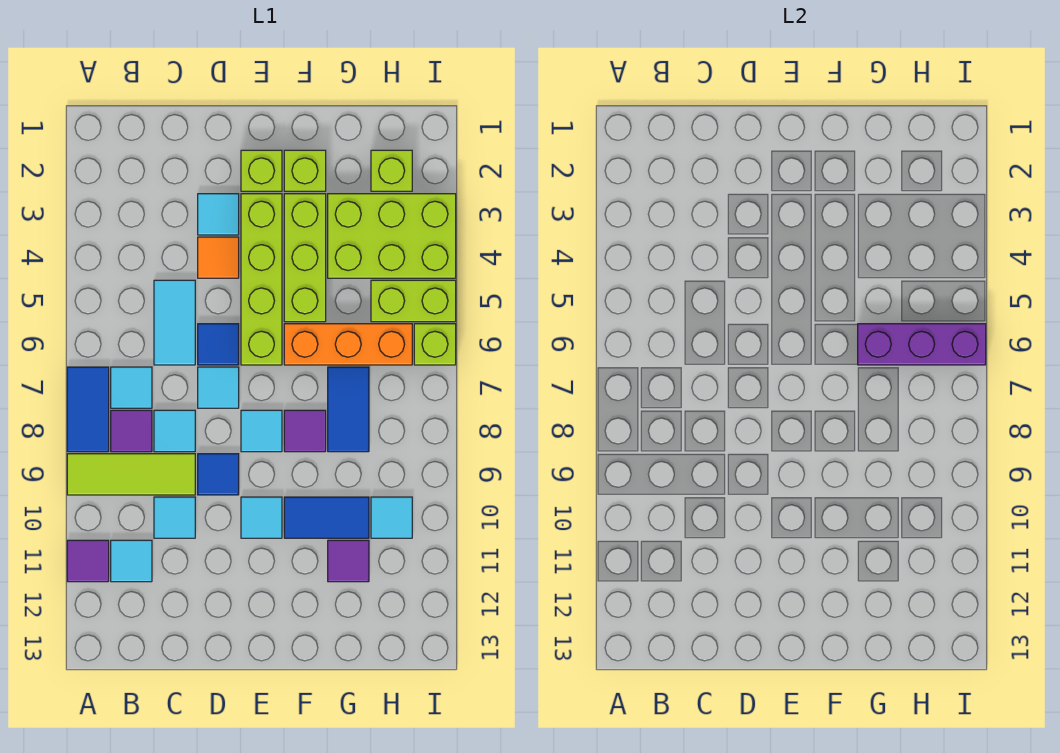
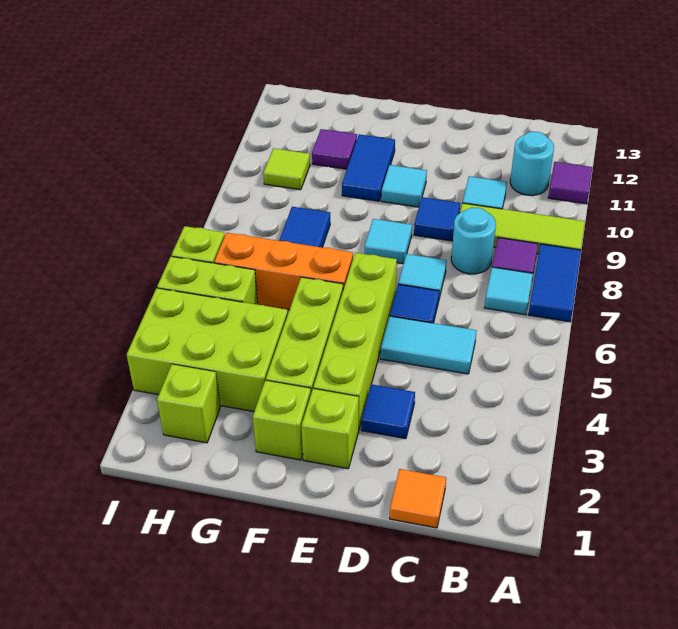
cyan 1x1 tile [111,540,152,582] -> cyan 1x1 round brick [510,132,554,196]
cyan 1x2 tile [154,280,195,365] -> cyan 1x2 tile turned to [381,316,477,374]
cyan 1x1 tile [154,410,195,452] -> cyan 1x1 round brick [451,207,496,274]
cyan 1x1 tile [198,194,239,235] -> blue 1x1 tile [361,384,415,439]
orange 1x1 tile [198,237,239,278] -> orange 1x1 tile moved to [390,469,446,528]
purple 1x1 tile [284,410,326,452] -> none
blue 1x2 tile [284,497,369,538] -> blue 1x2 tile turned to [342,134,395,201]
purple 1x3 brick [858,324,986,365] -> none
cyan 1x1 tile [371,497,412,538] -> lime 1x1 tile [263,148,310,190]

